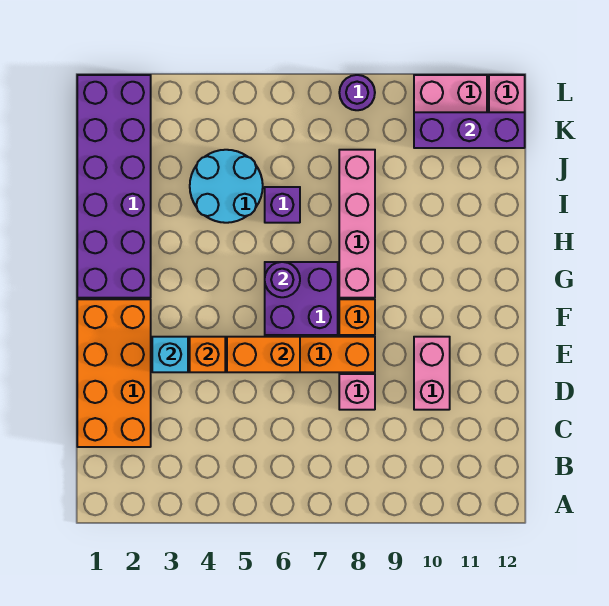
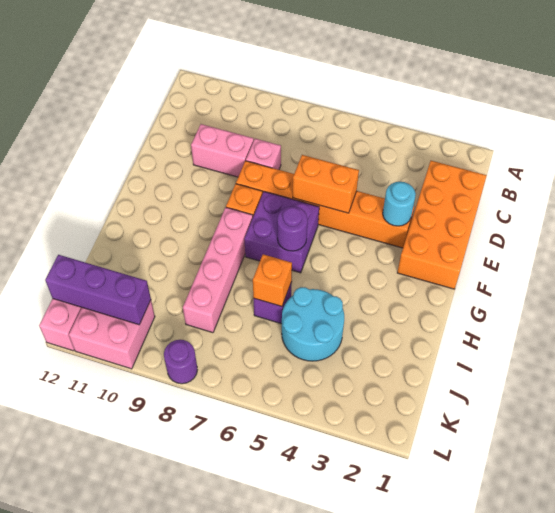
pink 1x2 brick [414,337,450,410] -> pink 1x2 brick turned to [191,124,254,177]
cyan 1x1 brick [152,337,188,372] -> cyan 1x1 round brick [383,182,416,226]
orange 1x1 brick [190,337,225,372] -> orange 1x1 brick moved to [253,254,292,306]
purple 2x6 brick [77,75,151,298] -> none

